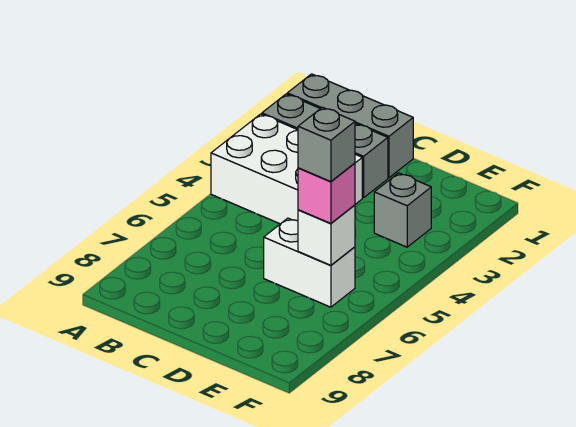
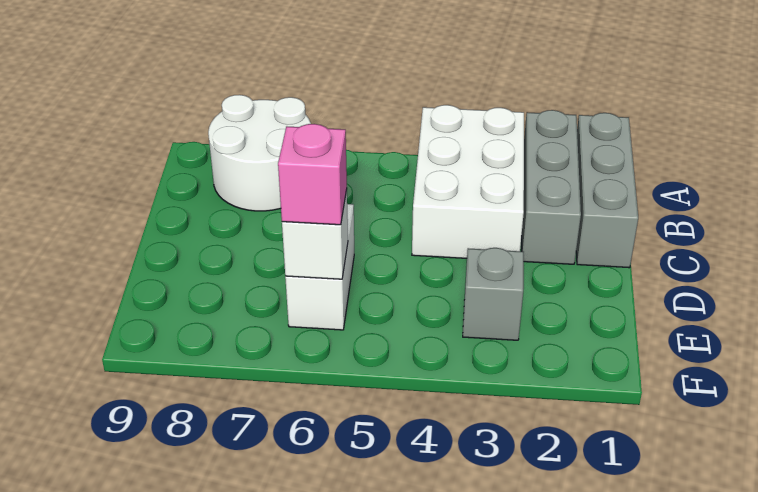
none -> white 2x2 round brick [208,95,311,211]
grey 1x1 brick [298,107,355,182] -> none

